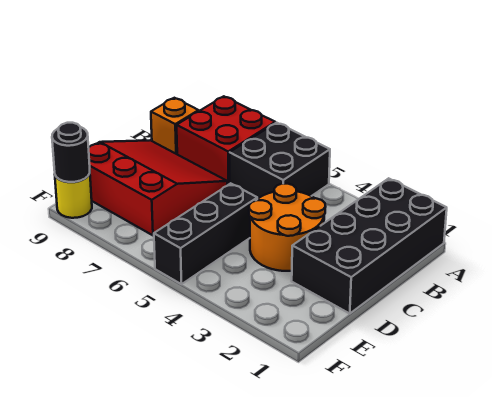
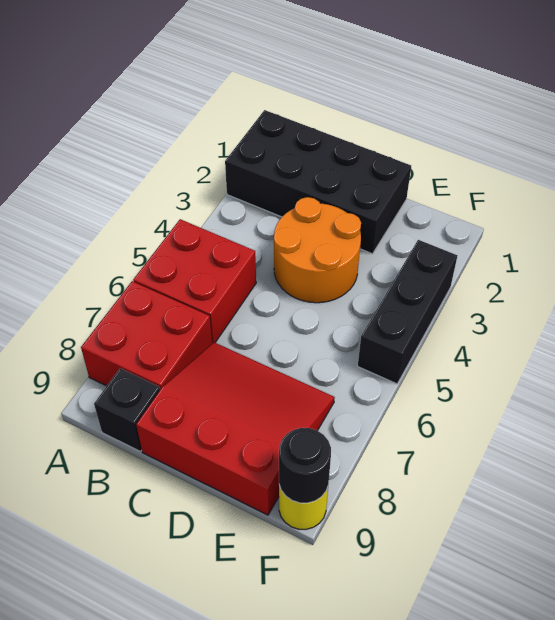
black 2x2 brick [230,123,330,199] -> red 2x2 brick [133,219,256,343]
orange 1x1 brick [151,98,199,154] -> black 1x1 brick [94,368,160,451]
red 3x3 slope [89,140,227,235] -> red 3x3 slope turned to [136,342,335,515]
black 1x3 brick [154,183,257,284] -> black 1x3 brick turned to [358,240,458,384]

